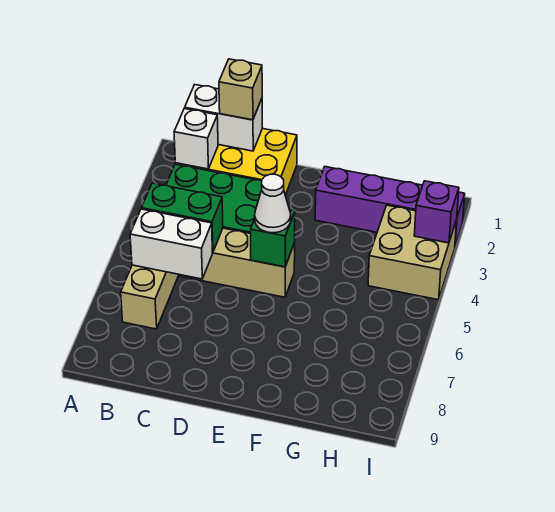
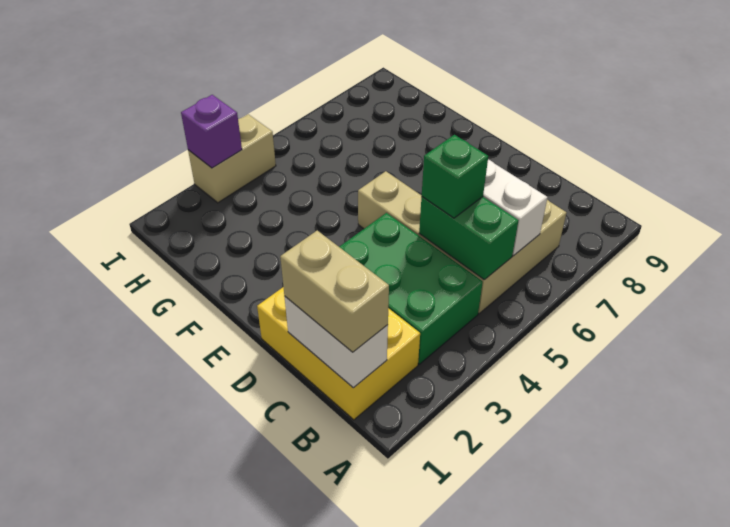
white 1x1 brick [174,108,218,169] -> none
tan 1x1 brick [219,59,262,120] -> tan 1x2 brick [280,231,389,352]
green 1x1 brick [251,210,295,267] -> green 1x1 brick moved to [422,135,488,218]
white 1x1 cone [255,174,291,233] -> none
purple 1x4 brick [315,167,465,246] -> none
tan 2x2 brick [368,205,457,300] -> tan 1x2 brick [188,114,276,203]

